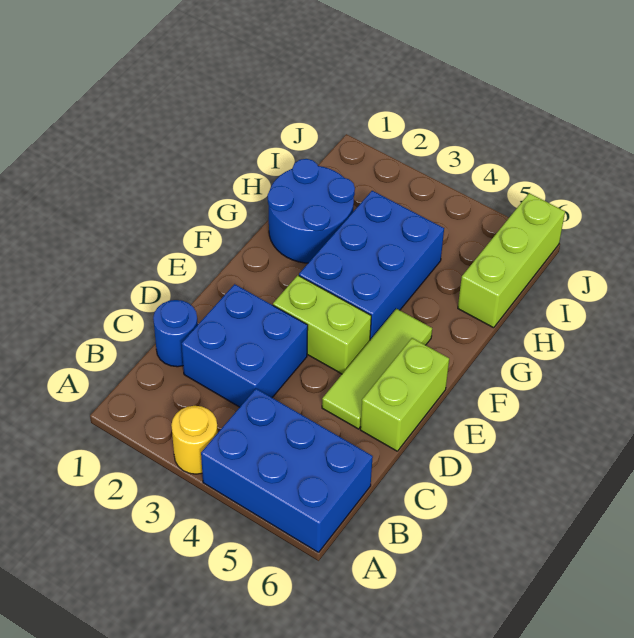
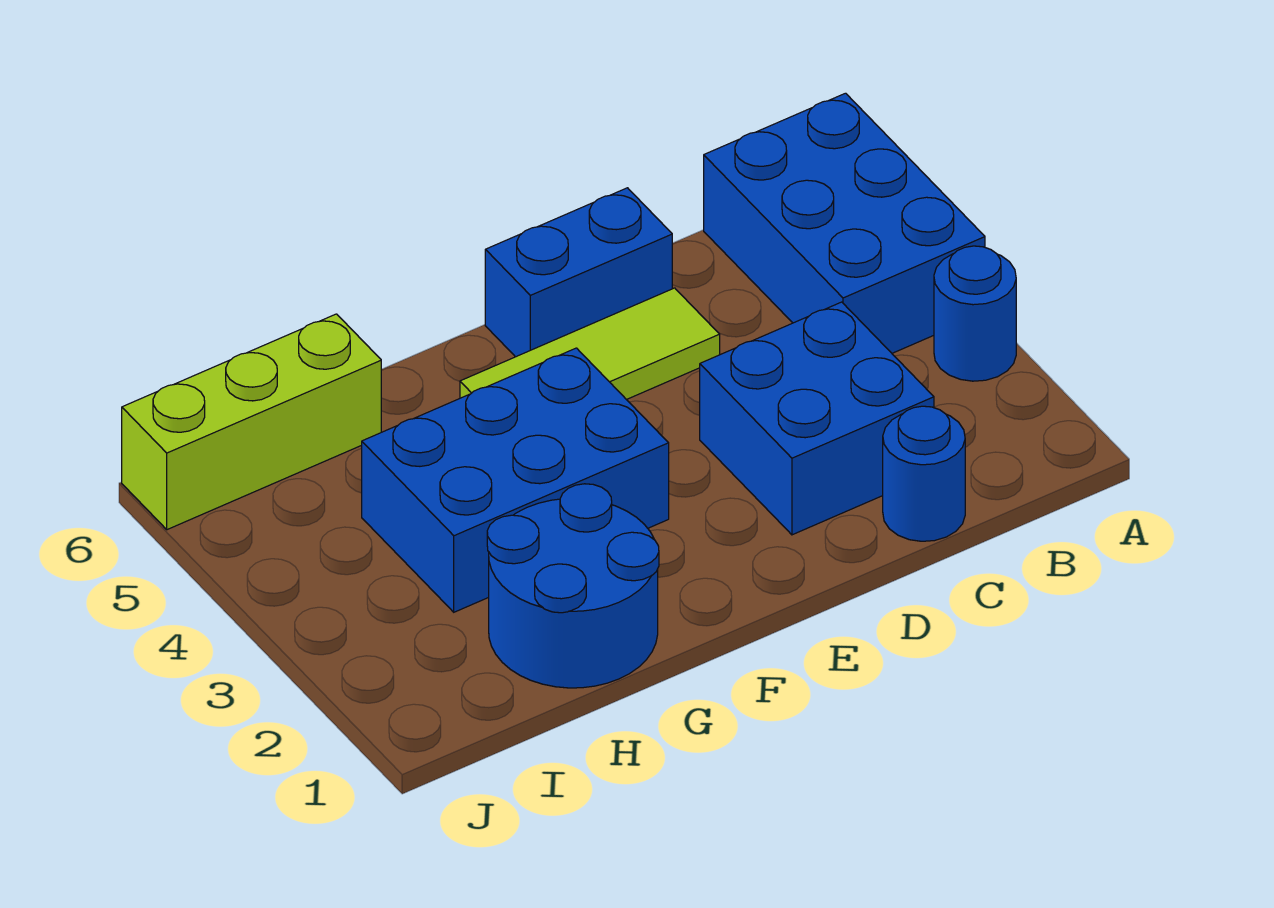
yellow 1x1 round brick [171,406,218,474] -> blue 1x1 round brick [934,246,1016,381]
lime 1x2 brick [360,338,449,451] -> blue 1x2 brick [485,188,672,357]
lime 1x2 brick [273,275,371,374] -> none

